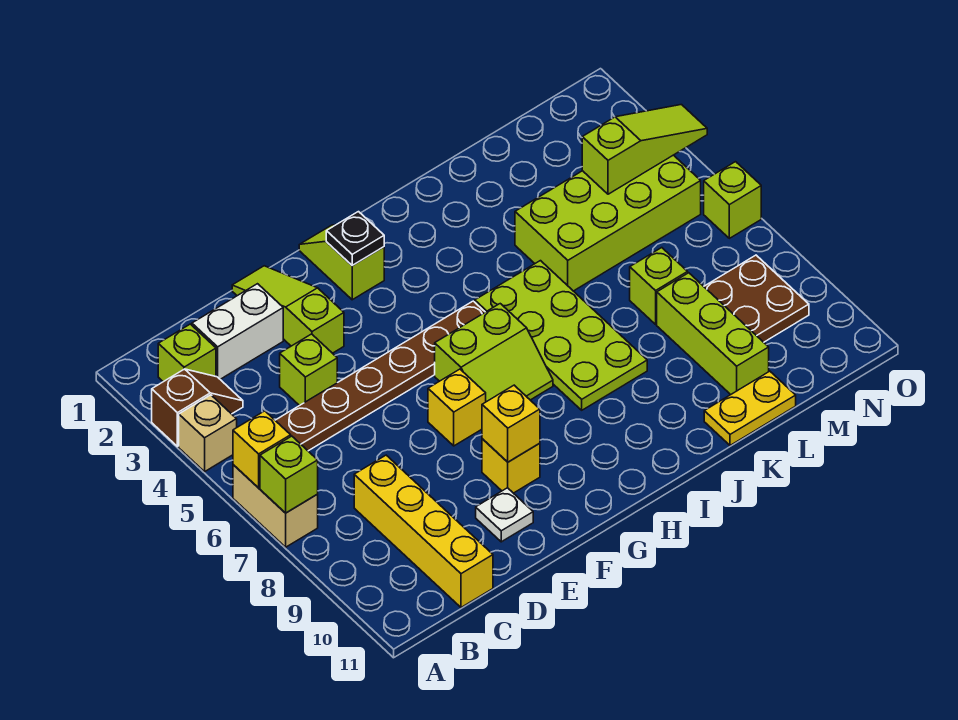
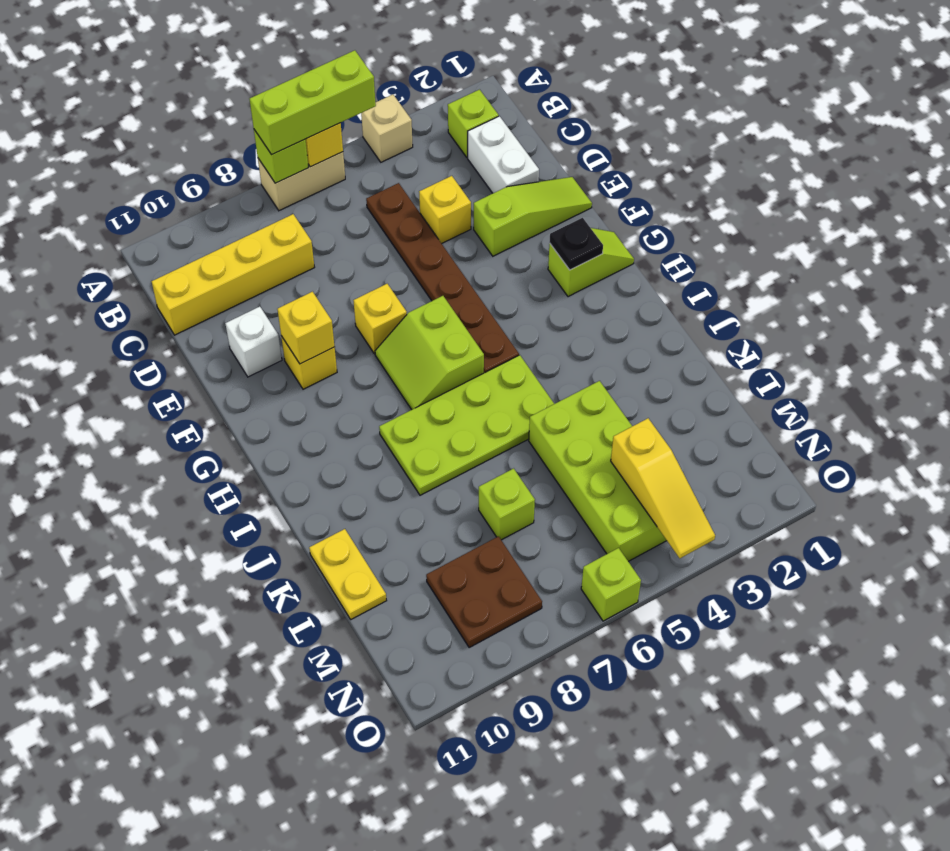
brown 1x2 slope [152,369,243,446] -> none
lime 1x1 brick [280,334,337,406] -> yellow 1x1 brick [419,176,471,244]
white 1x1 plate [476,488,533,542] -> white 1x1 brick [225,307,282,377]
lime 1x3 brick [657,273,769,395] -> lime 1x3 brick moved to [250,50,376,155]
lime 1x3 slope [582,105,707,194] -> yellow 1x3 slope [611,418,715,558]

